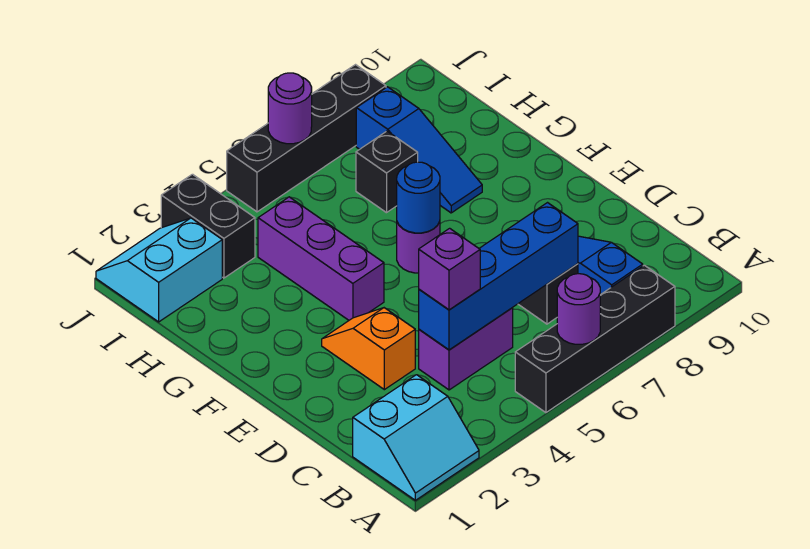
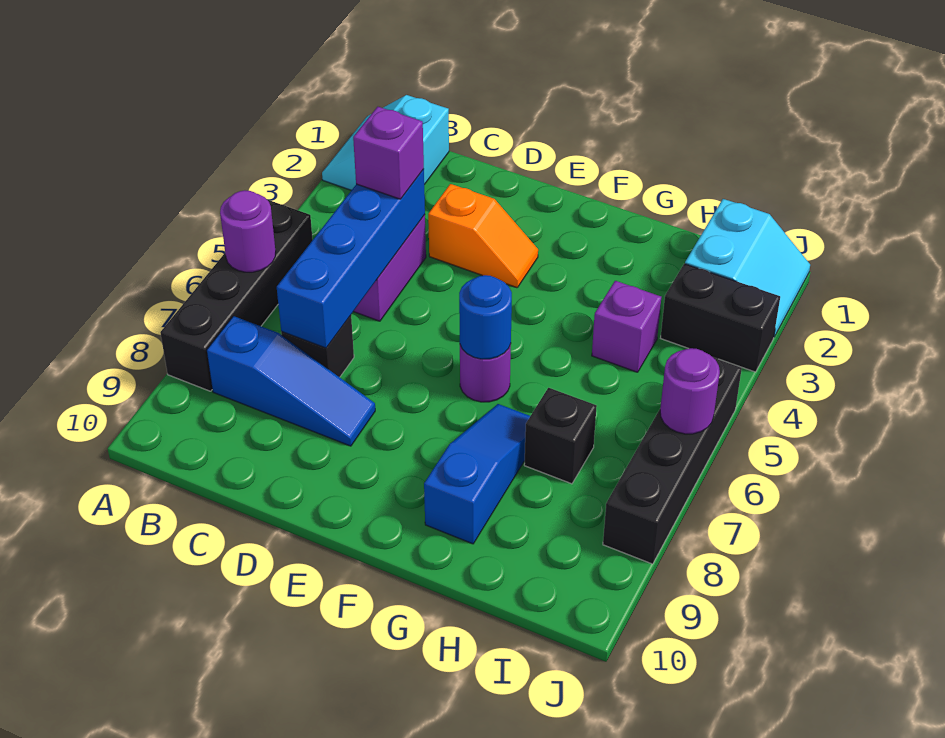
purple 1x3 brick [258,197,384,320] -> purple 1x1 brick [592,281,661,372]
blue 1x3 slope [356,87,482,213] -> blue 1x3 slope turned to [424,404,530,544]

